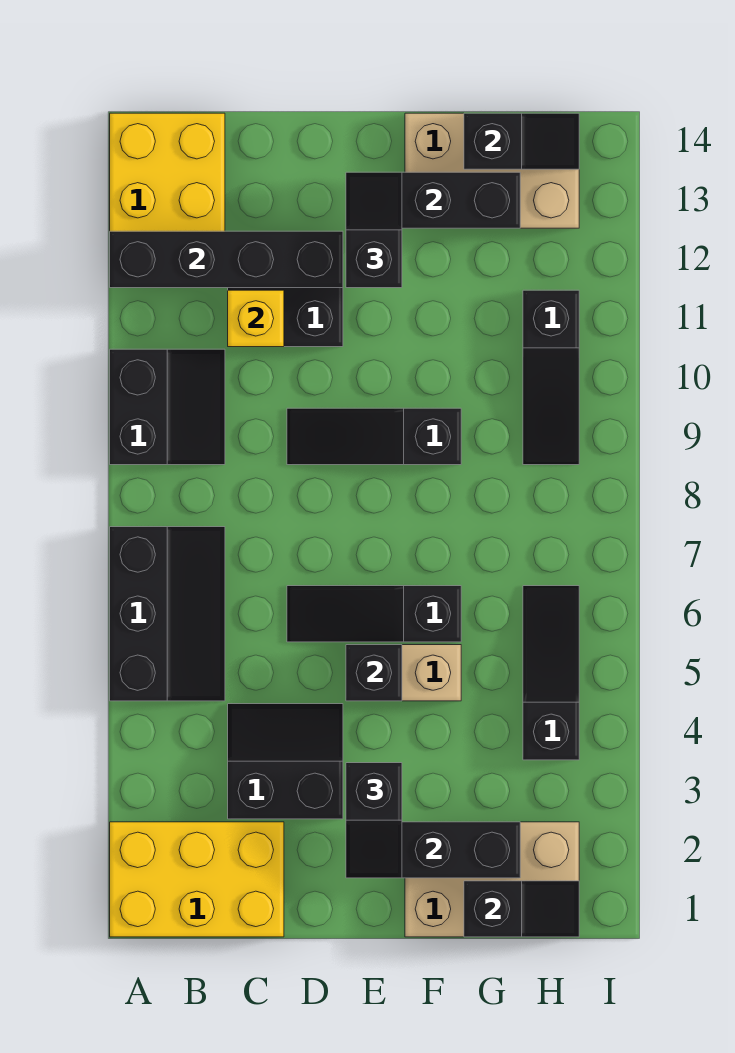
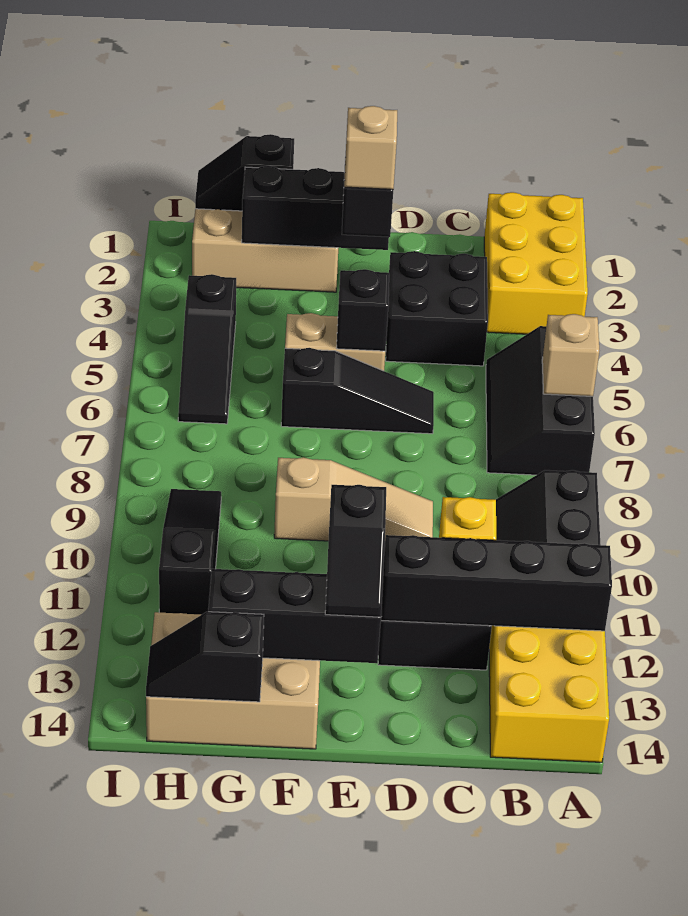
yellow 2x3 brick [110,822,284,937] -> yellow 2x3 brick turned to [484,192,588,334]
none -> tan 1x1 brick [542,314,599,396]
black 2x2 slope [228,704,343,819] -> black 2x2 brick [386,251,488,366]
black 1x3 slope [287,408,461,465] -> tan 1x3 slope [274,457,433,541]
none -> tan 1x1 brick [344,106,397,189]

